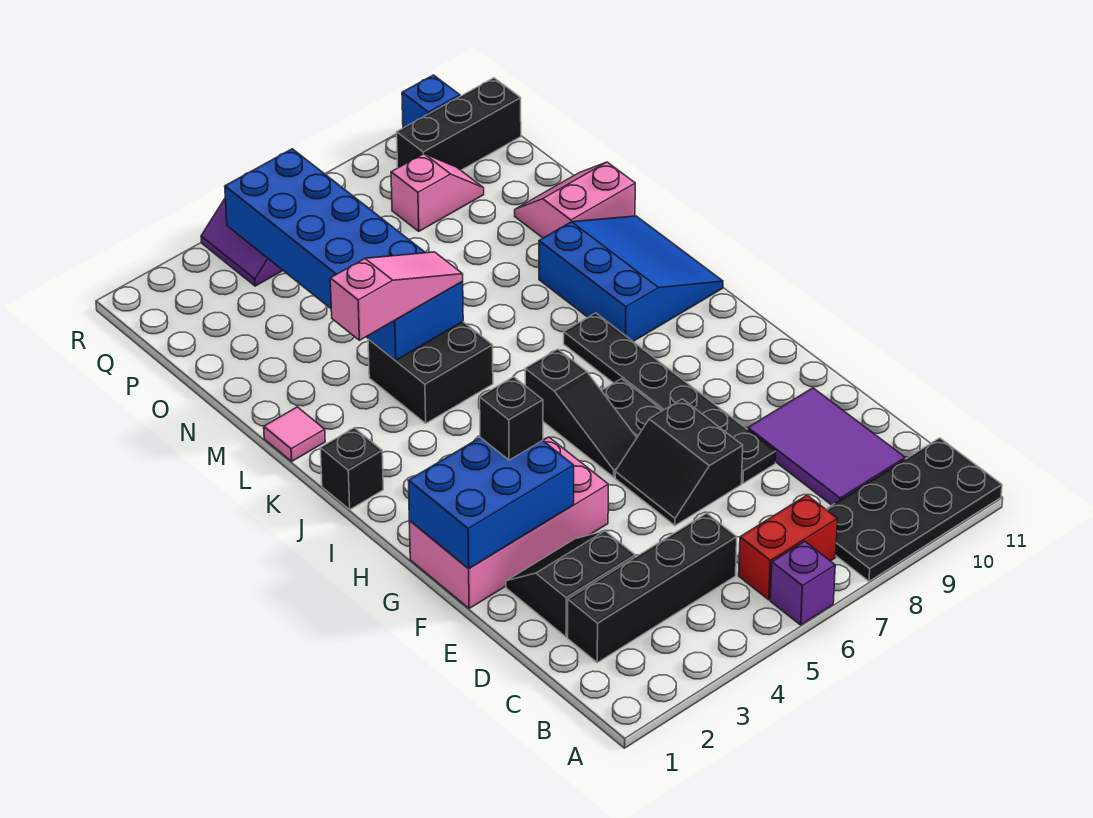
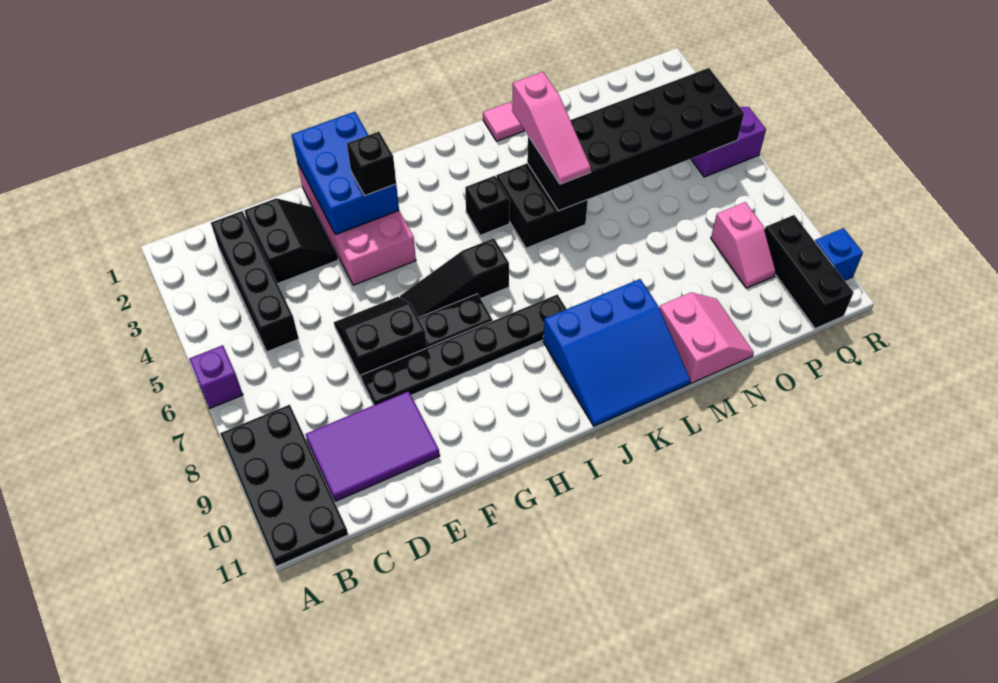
red 1x2 brick [739,495,837,600] -> none
black 1x1 brick [320,428,383,509] -> black 1x1 brick moved to [465,176,510,235]
blue 2x6 brick [225,149,463,360] -> black 2x6 brick [527,68,744,211]

